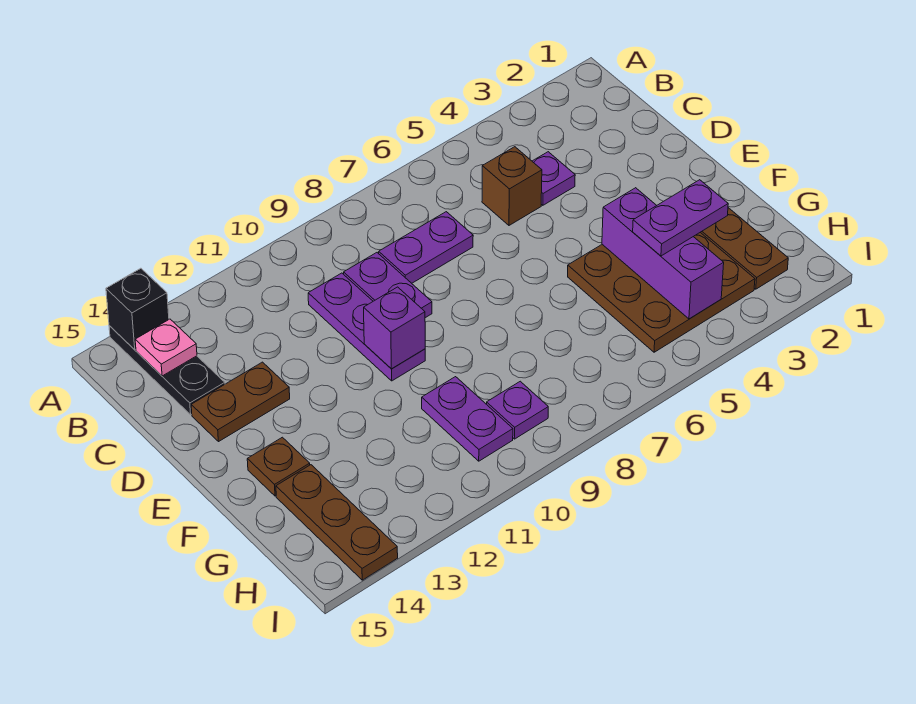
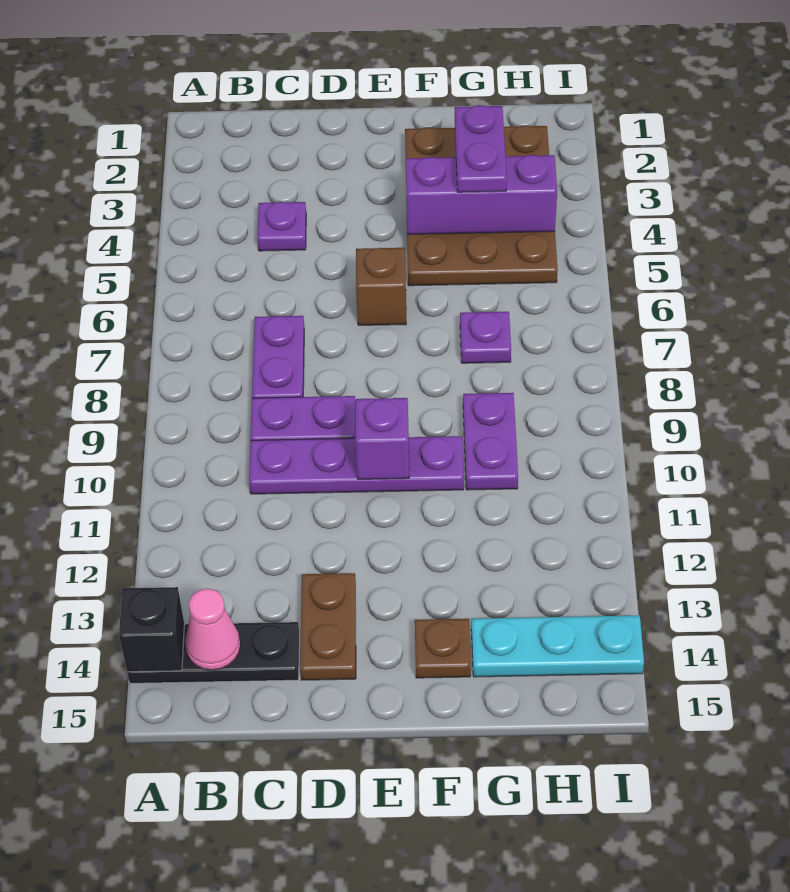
pink 1x1 plate [135,319,197,376] -> pink 1x1 cone [185,589,240,670]
brown 1x1 brick [482,147,542,225] -> brown 1x1 brick moved to [356,248,406,325]
purple 1x3 plate [308,273,425,381] -> purple 1x4 plate [249,436,464,494]
purple 1x2 plate [422,377,513,461] -> purple 1x2 plate turned to [463,393,518,490]
brown 1x3 plate [276,465,398,580] -> cyan 1x3 plate [471,615,644,677]
purple 1x1 plate [487,381,548,439] -> purple 1x1 plate moved to [460,312,511,363]

